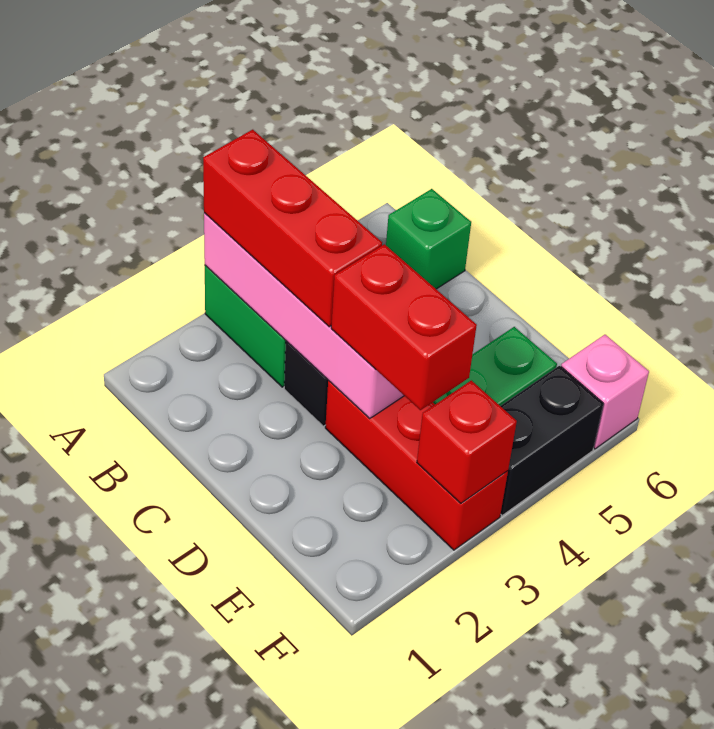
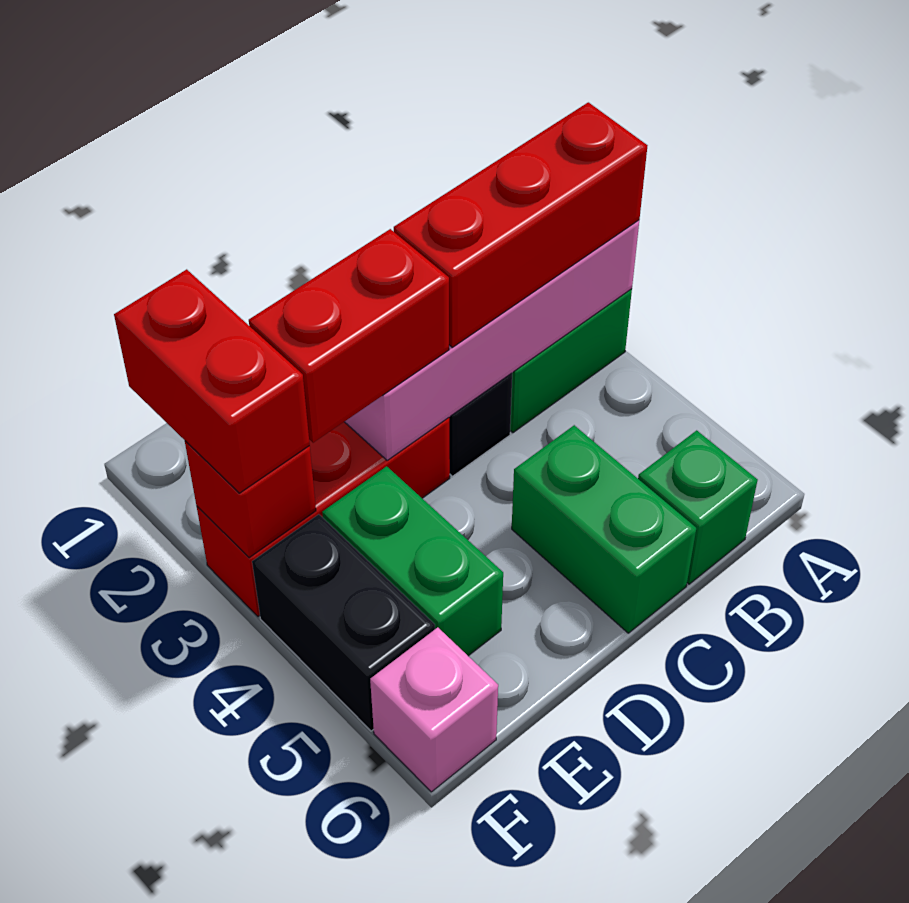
none -> green 1x2 brick [512,425,696,633]
none -> red 1x2 brick [114,269,310,493]

